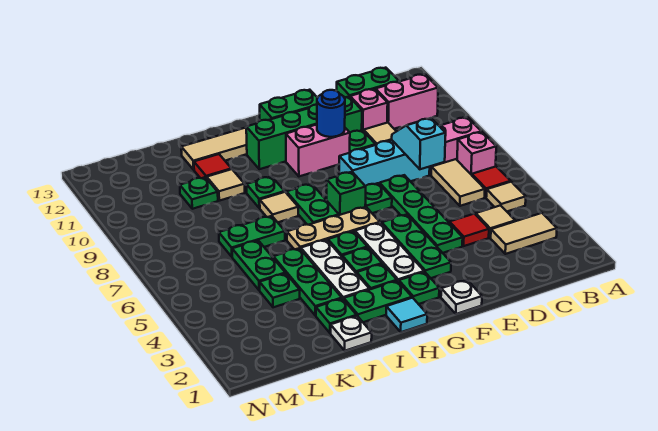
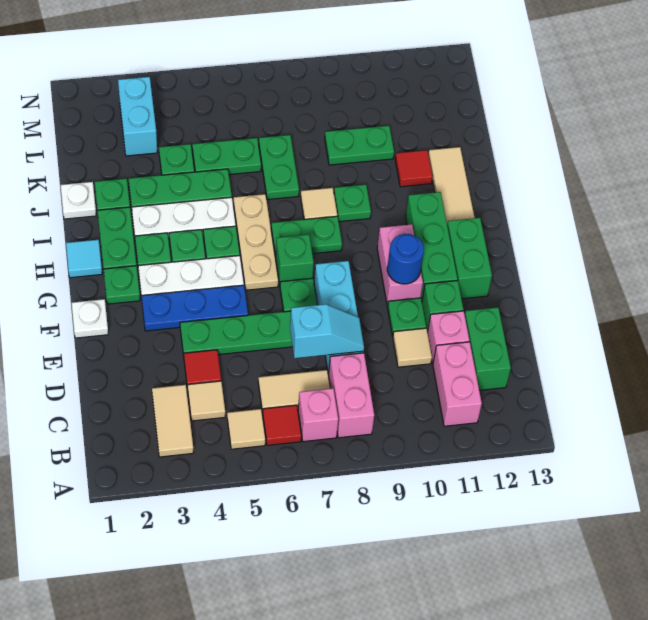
green 1x3 plate [382,215,451,278] -> blue 1x3 plate [141,285,248,331]
tan 1x1 tile [207,169,245,201] -> none
green 1x1 plate [180,177,218,209] -> green 1x2 plate [325,126,394,165]
none -> cyan 1x2 brick [118,77,157,156]

